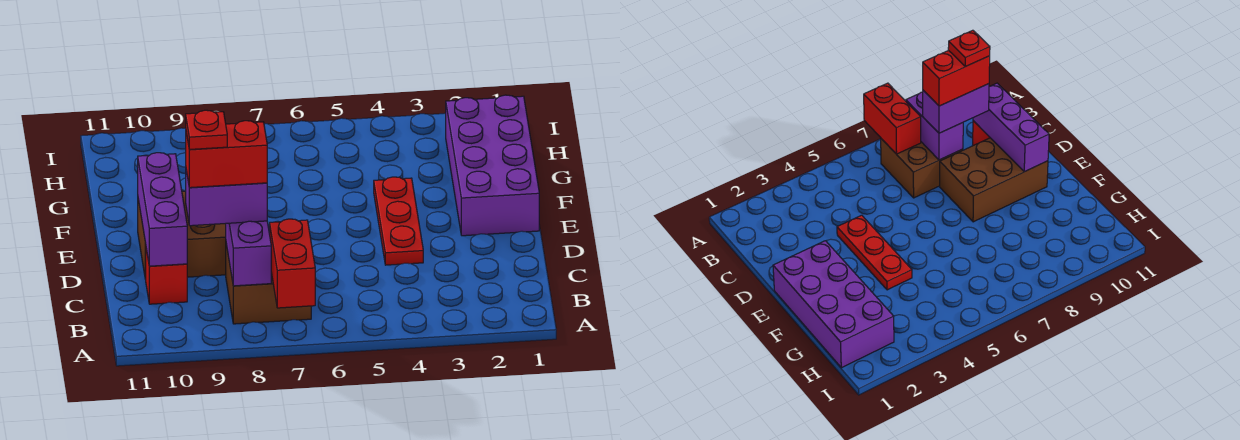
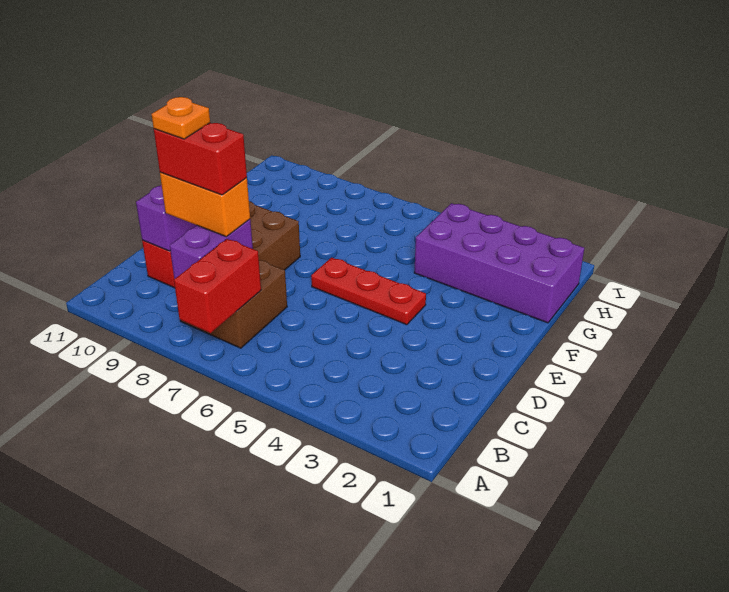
purple 1x2 brick [186,170,267,226] -> orange 1x2 brick [160,172,250,237]
red 1x1 plate [186,110,227,150] -> orange 1x1 plate [152,97,210,139]
red 1x3 plate [374,177,423,265] -> red 1x3 plate turned to [311,258,426,325]
purple 2x4 brick [446,95,539,236] -> purple 2x4 brick turned to [414,203,584,323]

